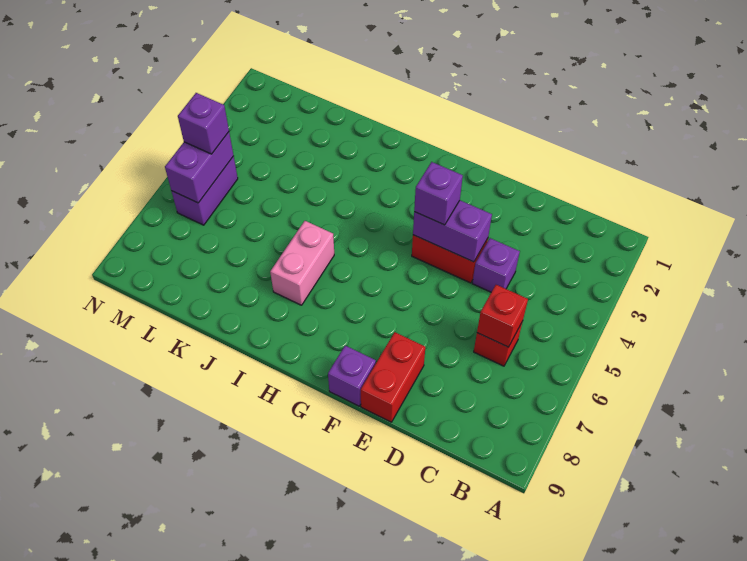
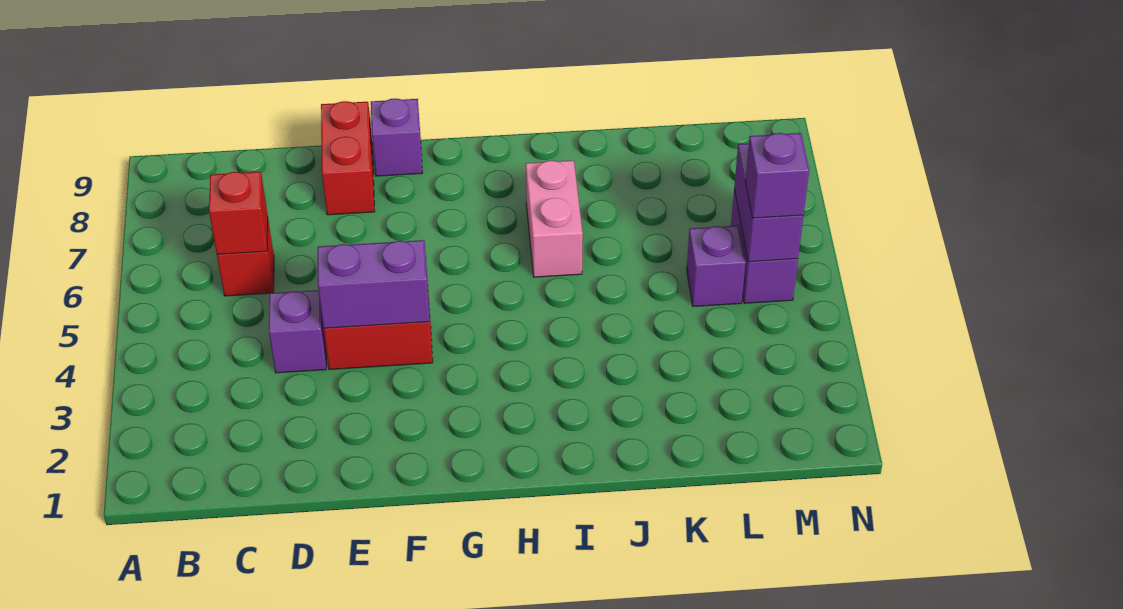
purple 1x1 brick [414,162,463,225] -> purple 1x1 brick moved to [687,226,746,306]

